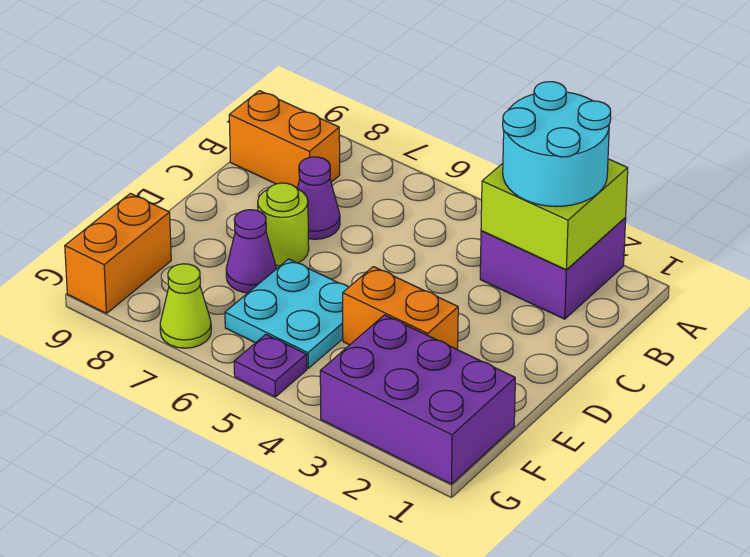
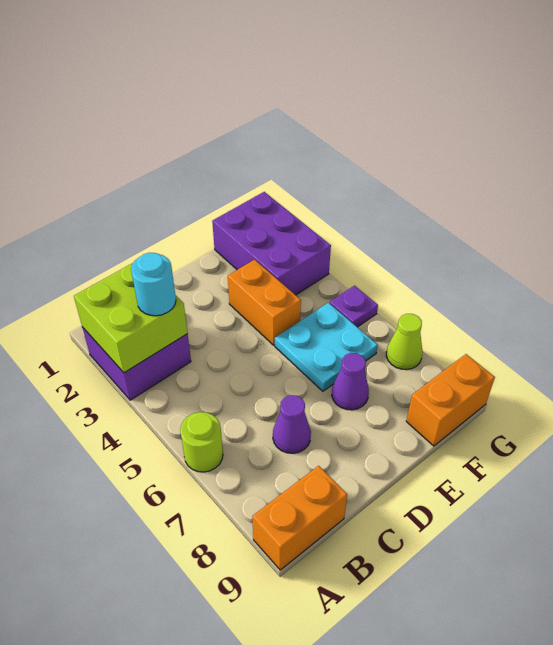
cyan 2x2 round brick [503,82,611,207] -> cyan 1x1 round brick [131,253,176,316]
orange 1x2 brick [229,91,340,188] -> orange 1x2 brick turned to [252,466,347,570]
lime 1x1 round brick [258,183,309,266] -> lime 1x1 round brick moved to [180,412,223,472]

